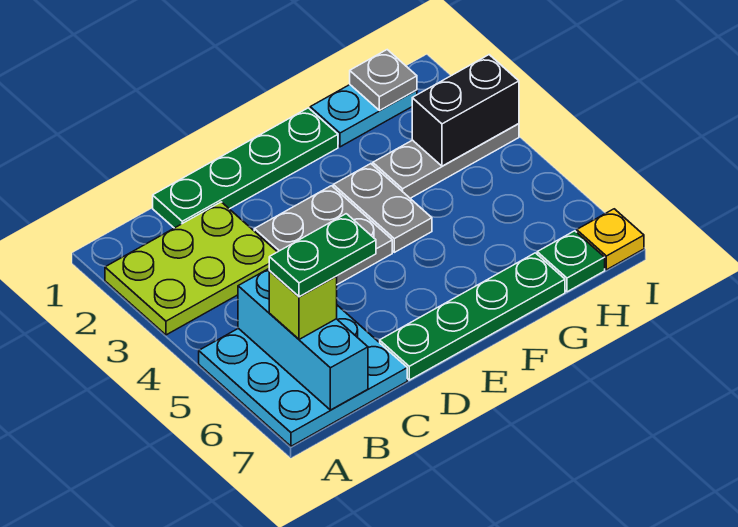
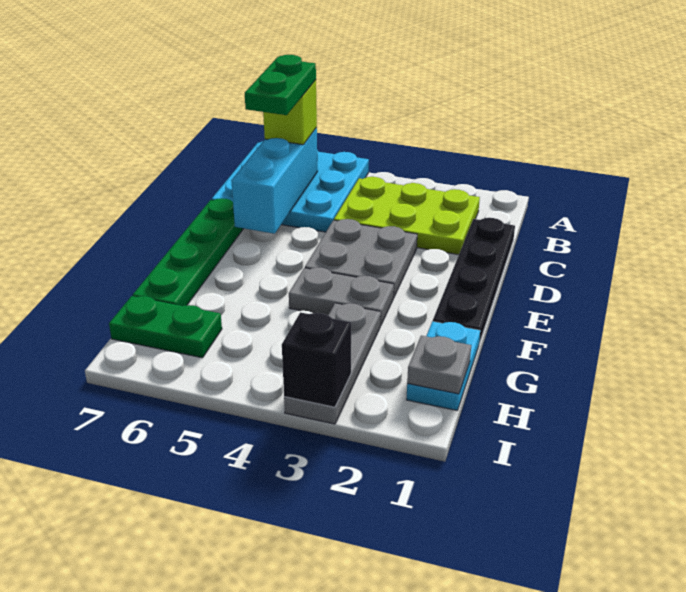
lime 2x3 plate [105,202,277,335] -> lime 2x3 plate turned to [334,177,480,255]
cyan 1x3 brick [238,269,368,410] -> cyan 1x3 brick turned to [231,128,318,234]
green 1x4 plate [153,108,338,228] -> black 1x4 plate [433,218,515,343]
black 1x2 brick [412,55,519,166] -> black 1x1 brick [282,312,351,407]
green 1x1 plate [537,231,605,292] -> green 1x2 plate [109,296,222,358]
yellow 1x1 plate [577,209,644,270] -> none

